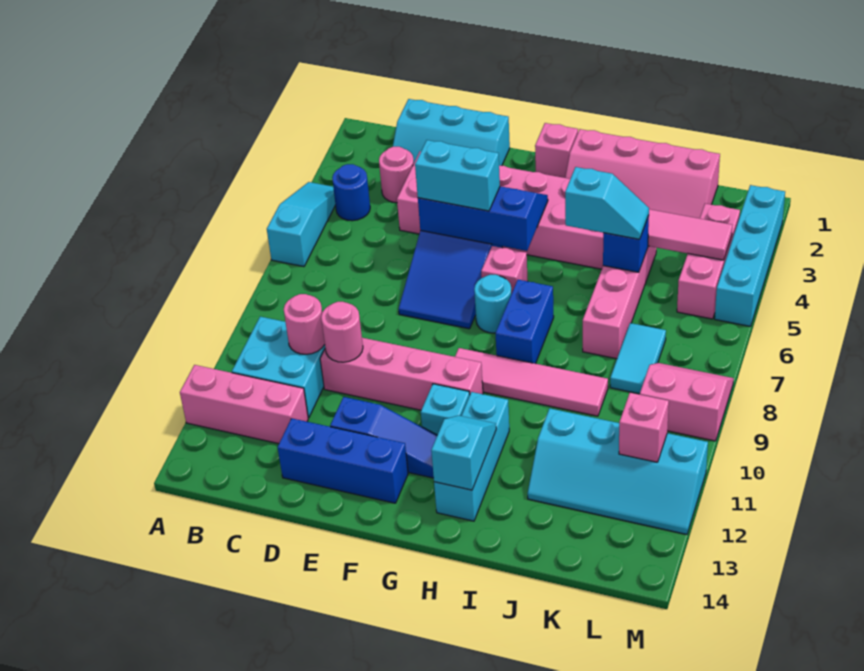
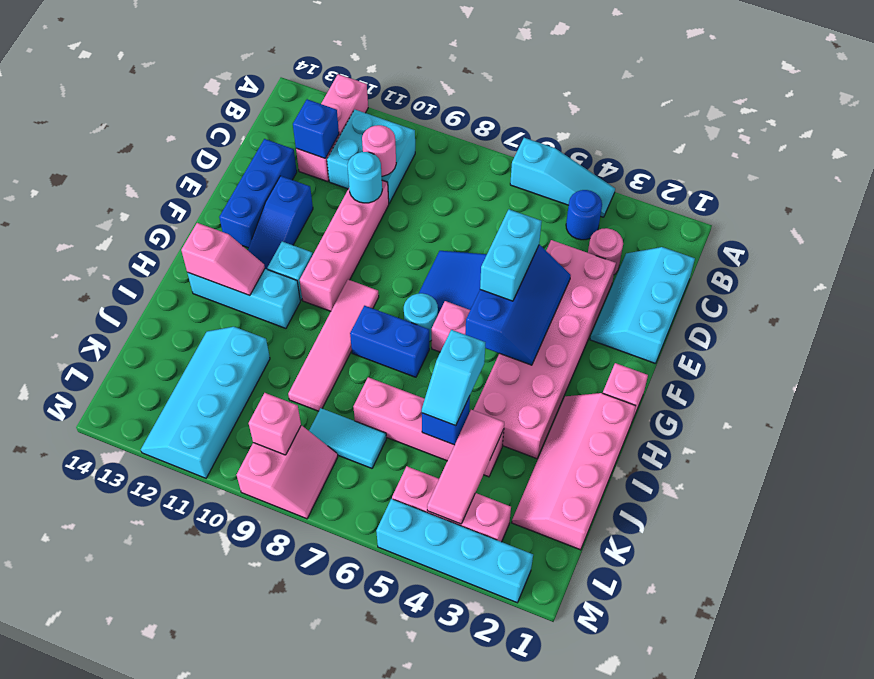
none -> blue 1x1 brick [293,99,339,158]
pink 1x1 round brick [321,302,363,362] -> cyan 1x1 round brick [347,152,382,203]
cyan 1x2 slope [431,416,496,490] -> pink 1x2 slope [181,223,265,296]
pink 1x1 brick [619,393,669,462] -> pink 1x1 brick moved to [249,393,301,455]

